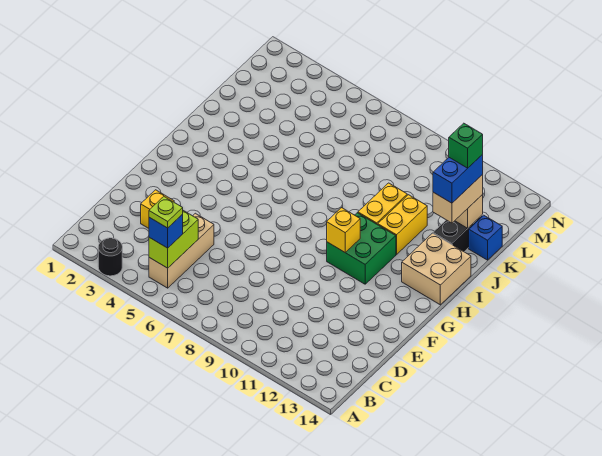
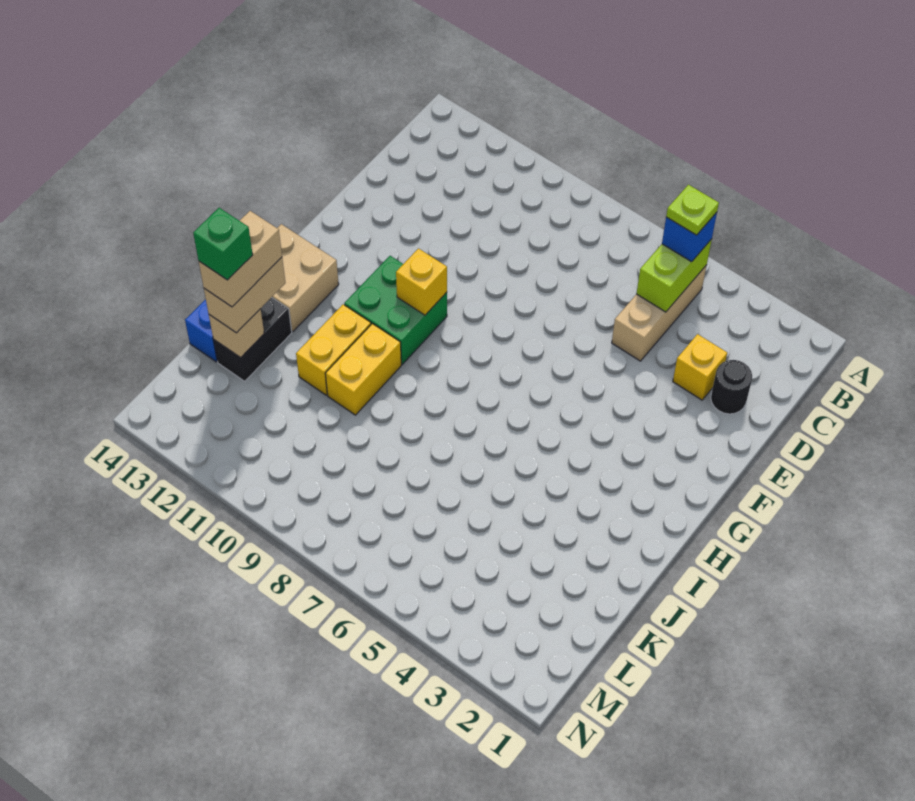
black 1x1 round brick [98,238,122,276] -> black 1x1 round brick moved to [711,360,752,414]
blue 1x2 brick [433,154,483,203] -> tan 1x2 brick [199,211,282,307]

